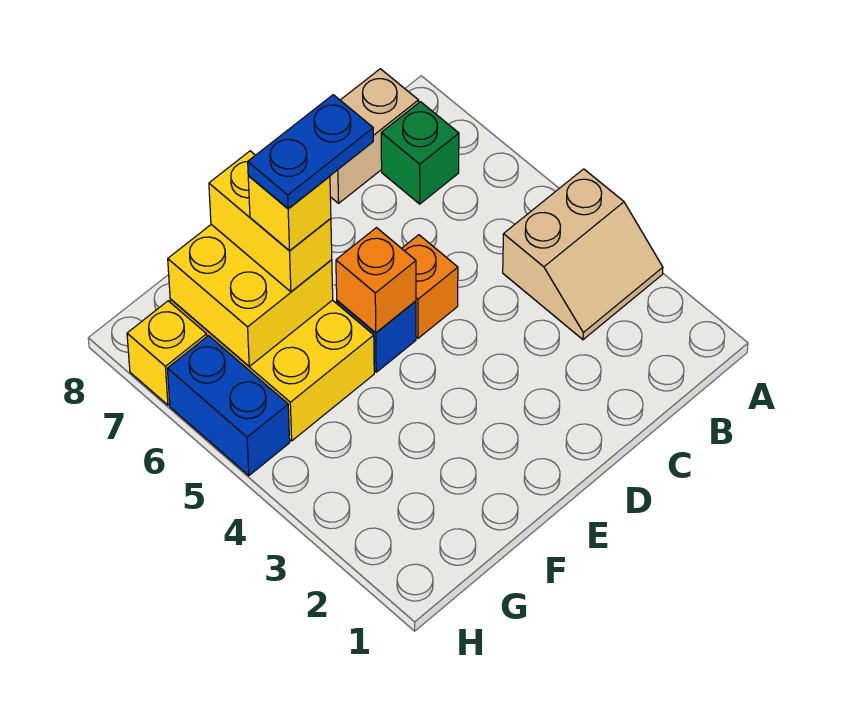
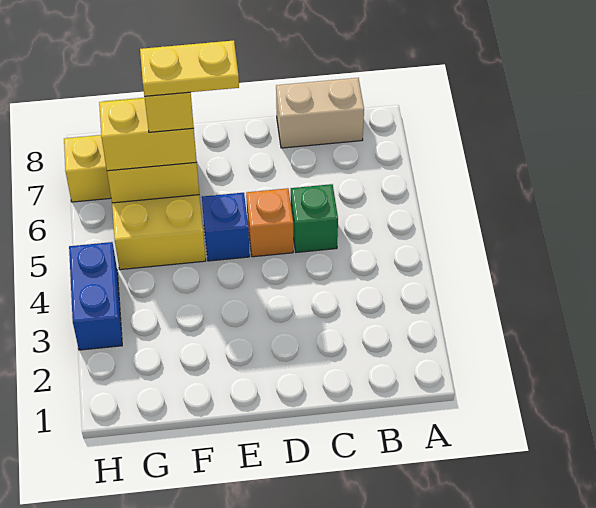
tan 2x2 slope [503,169,663,340] -> none
green 1x1 brick [381,102,459,204] -> green 1x1 brick moved to [291,184,338,252]
orange 1x1 brick [336,228,416,333] -> none
blue 1x2 plate [248,95,373,209] -> yellow 1x2 plate [140,40,239,96]
yellow 1x2 brick [209,151,332,292] -> yellow 1x2 brick turned to [99,98,197,171]
blue 1x2 brick [167,336,290,476] -> blue 1x2 brick moved to [69,242,122,350]

